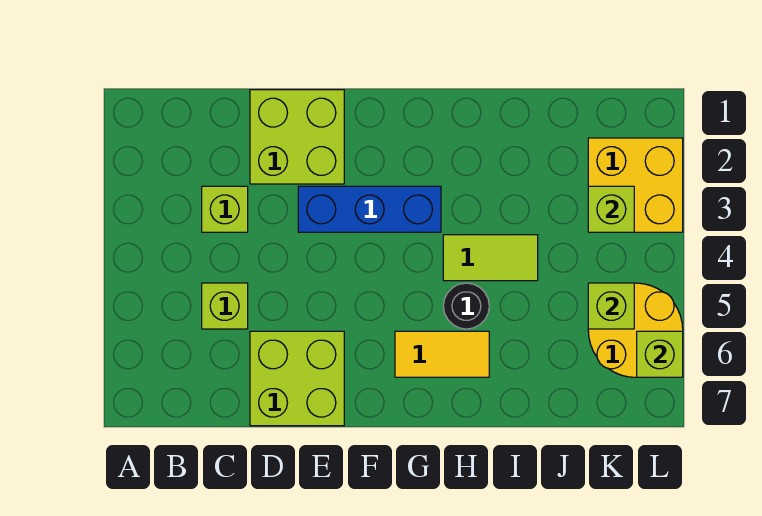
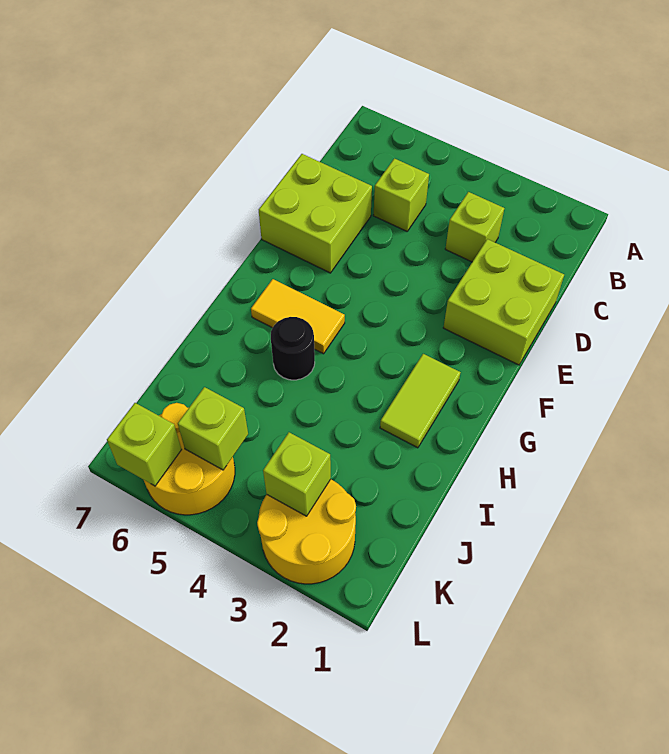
blue 1x3 brick [298,186,441,232] -> none
yellow 1x2 tile [395,331,489,377] -> yellow 1x2 tile turned to [251,279,345,354]
lime 1x2 tile [443,235,538,281] -> lime 1x2 tile moved to [380,354,461,448]
yellow 2x2 brick [588,138,683,232] -> yellow 2x2 round brick [257,479,356,584]

